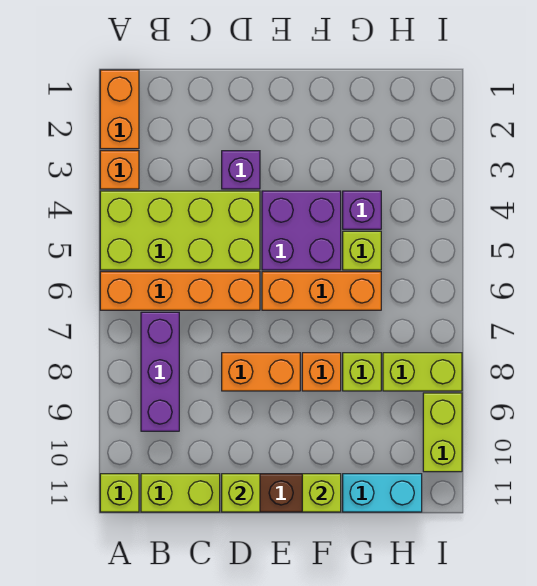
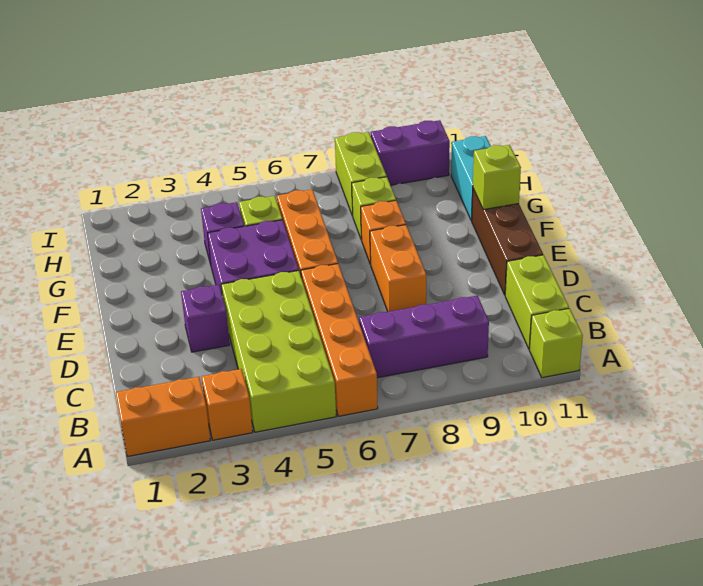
lime 1x1 brick [222,474,260,512] -> none
lime 1x2 brick [423,393,462,472] -> purple 1x2 brick [371,120,450,185]

